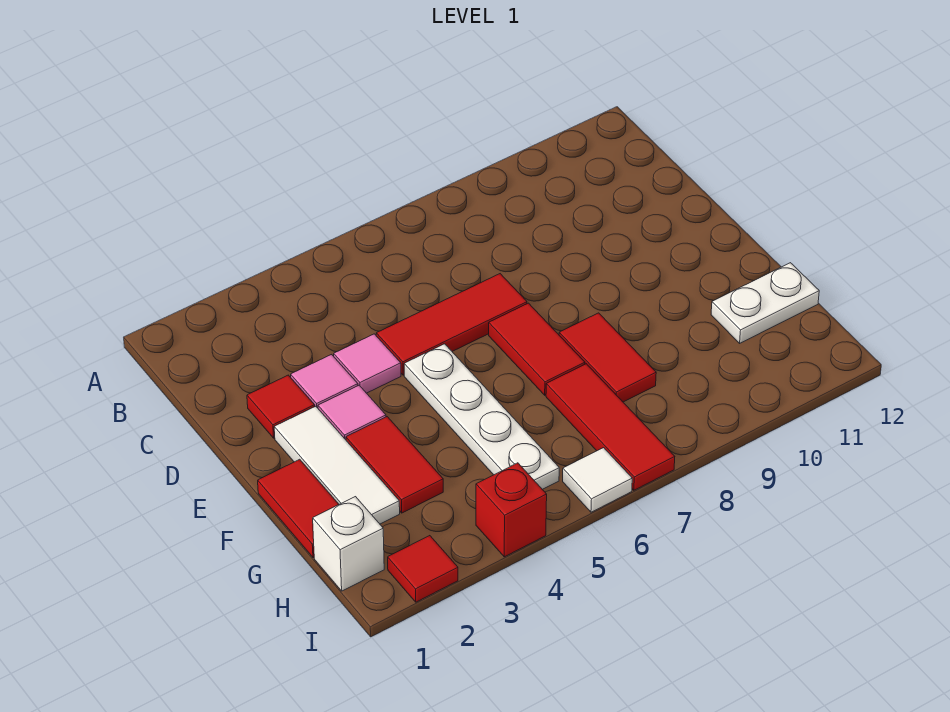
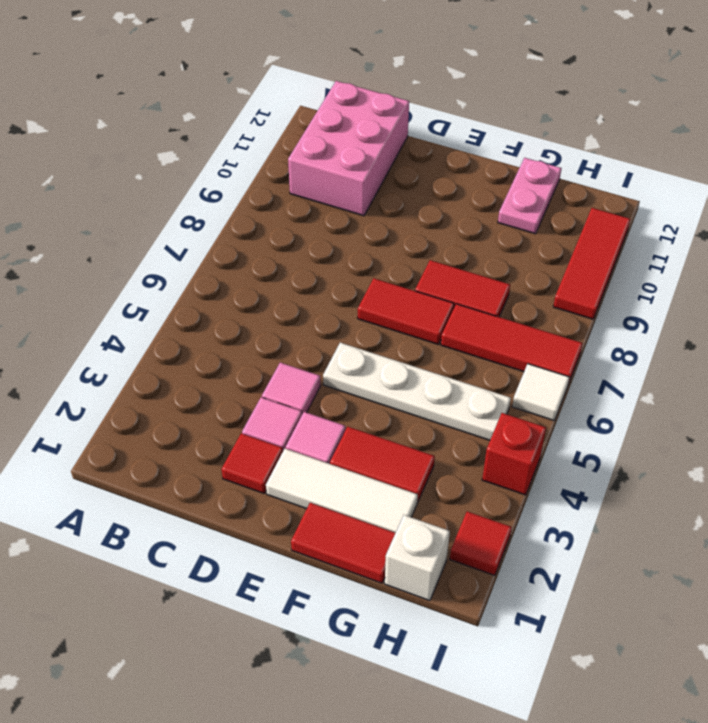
none -> pink 2x3 brick [288,81,409,216]
red 1x3 tile [376,274,527,375] -> red 1x3 tile moved to [553,208,630,319]
white 1x2 plate [711,263,819,343] -> pink 1x2 plate [498,158,561,234]

